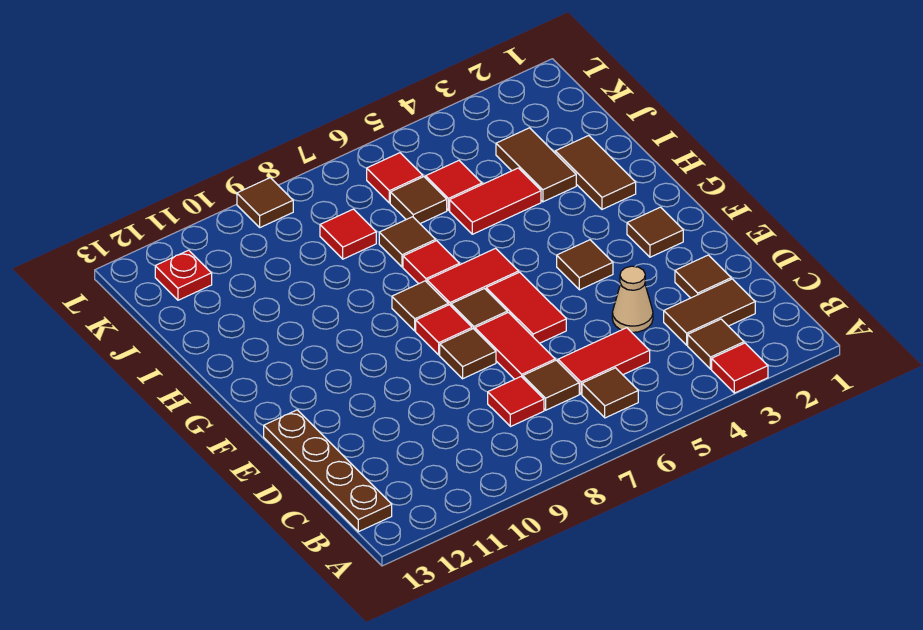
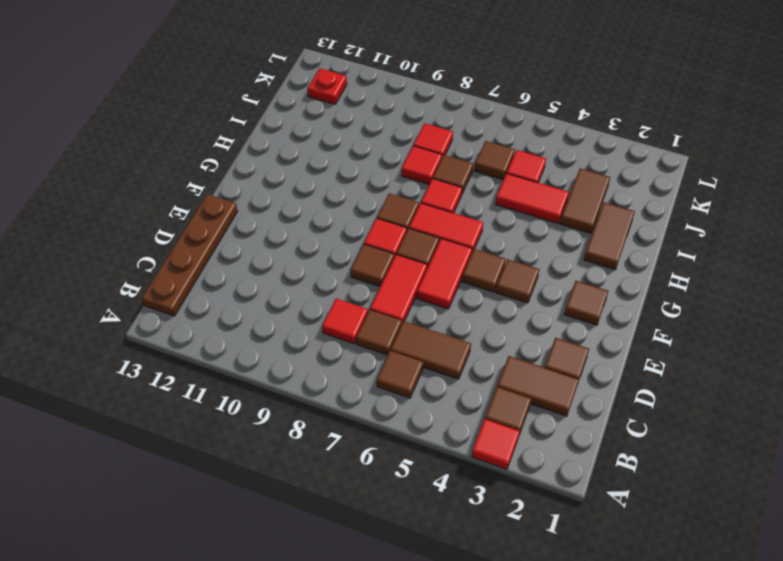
red 1x2 tile [558,328,650,394] -> brown 1x2 tile [391,321,471,379]
tan 1x1 cone [612,266,653,332] -> none
red 1x1 tile [367,153,423,203] -> red 1x1 tile moved to [402,146,442,184]
brown 1x1 tile [237,178,293,227] -> brown 1x1 tile moved to [462,249,506,292]

